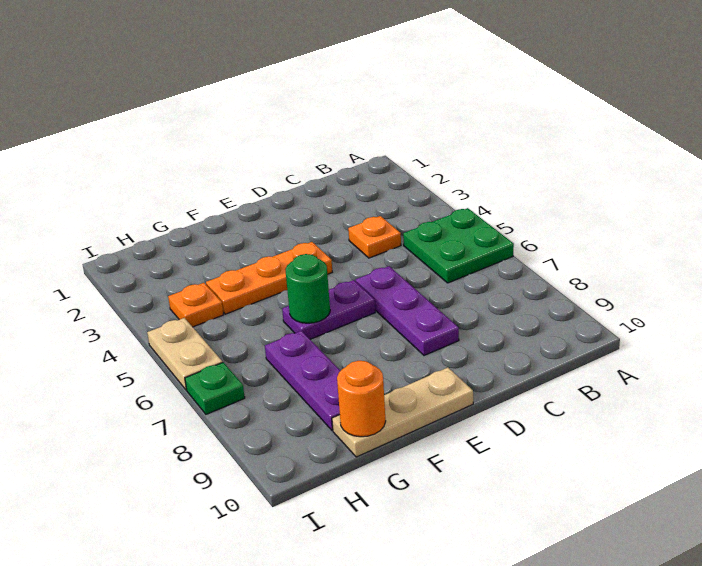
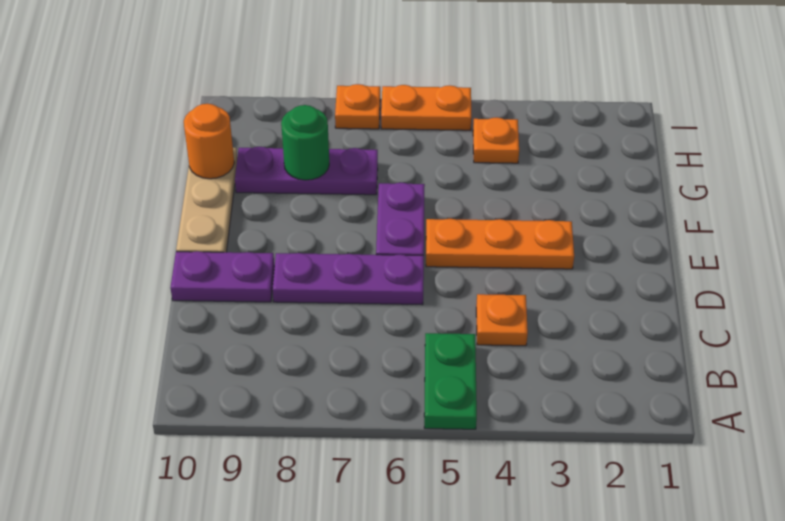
green 2x2 plate [403,208,514,283] -> green 1x2 plate [424,333,477,429]
none -> purple 1x2 plate [170,251,274,302]
orange 1x3 plate [206,242,332,314] -> orange 1x3 plate turned to [426,219,574,269]
green 1x1 round brick [285,254,330,323] -> green 1x1 round brick moved to [281,105,329,180]
tan 1x2 plate [147,318,222,390] -> orange 1x2 plate [381,85,472,130]
green 1x1 plate [185,362,245,414] -> orange 1x1 plate [335,84,380,129]

